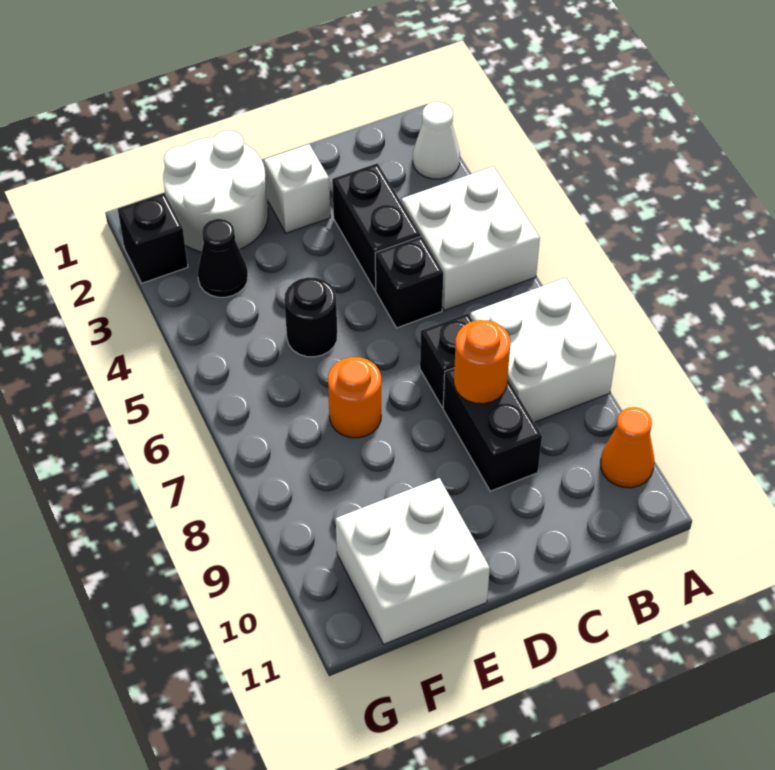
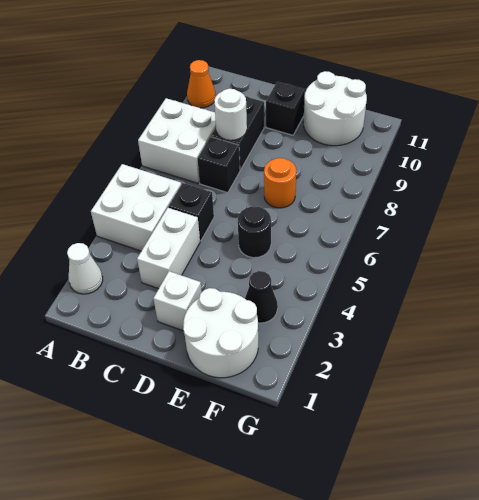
black 1x2 brick [332,163,421,290] -> white 1x2 brick [137,208,200,289]
orange 1x1 round brick [454,320,510,404] -> white 1x1 round brick [214,89,247,140]
white 2x2 brick [336,478,490,644] -> white 2x2 round brick [303,71,367,146]
black 1x1 brick [118,193,188,283] -> black 1x1 brick moved to [266,82,305,135]

